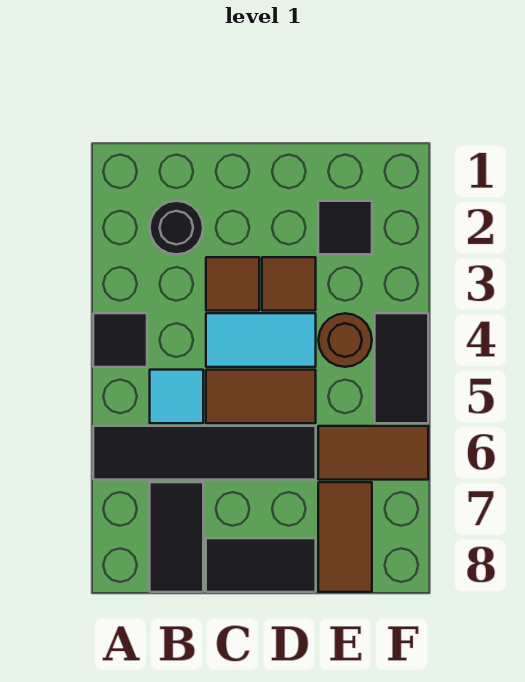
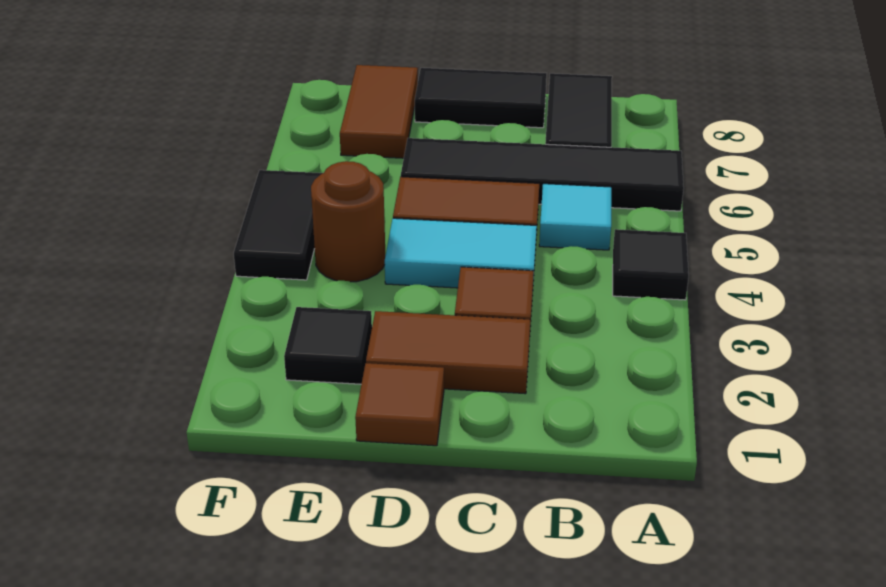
black 1x1 round brick [150,201,203,254] -> none
brown 1x1 tile [262,257,316,311] -> brown 1x1 tile moved to [355,363,444,446]
brown 1x2 tile [318,426,428,480] -> brown 1x2 tile moved to [366,311,530,394]

